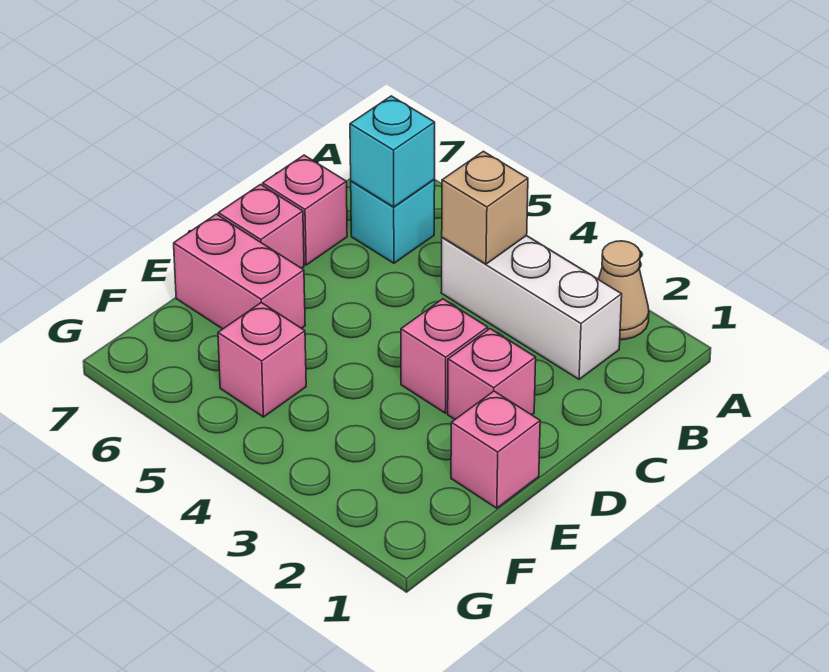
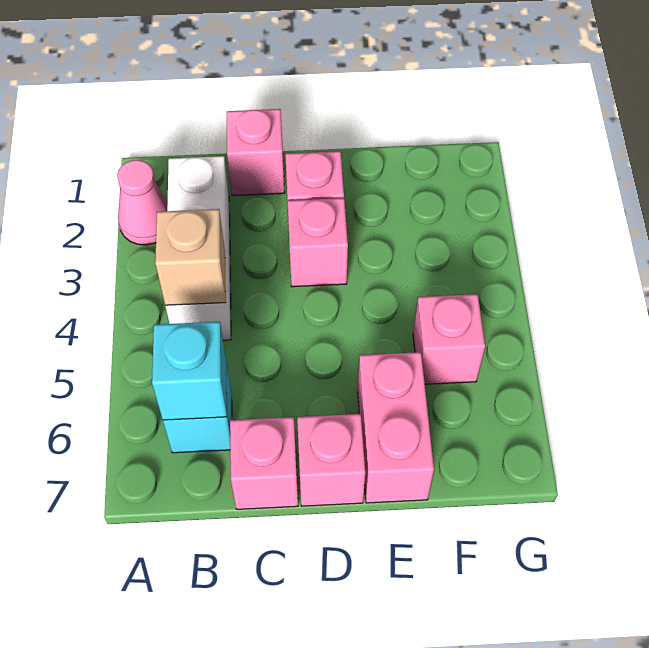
tan 1x1 cone [598,241,649,340] -> pink 1x1 cone [117,160,168,245]
pink 1x1 brick [451,391,540,508] -> pink 1x1 brick moved to [227,109,285,196]

